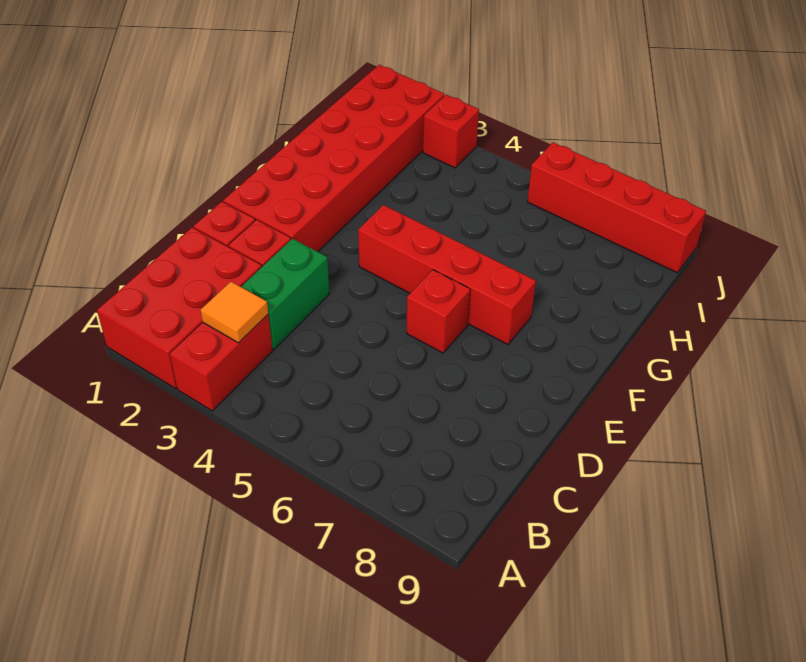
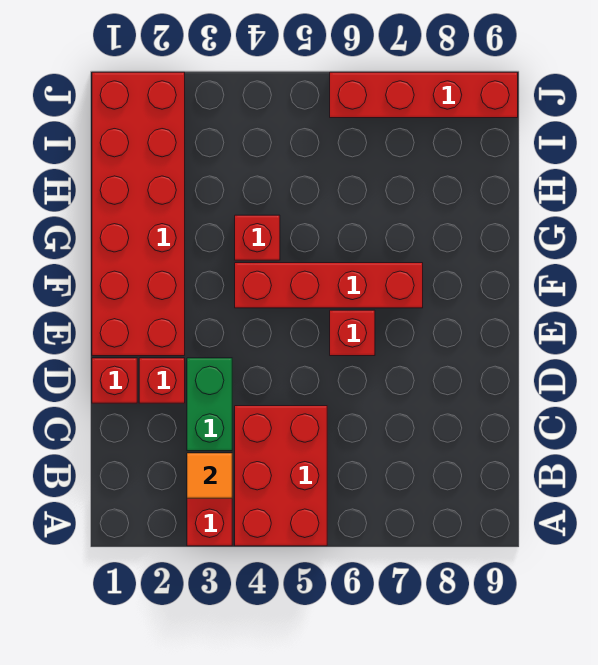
red 2x3 brick [97,228,262,388] -> red 2x3 brick moved to [235,406,327,546]
red 1x1 brick [423,95,479,168] -> red 1x1 brick moved to [235,215,280,260]

